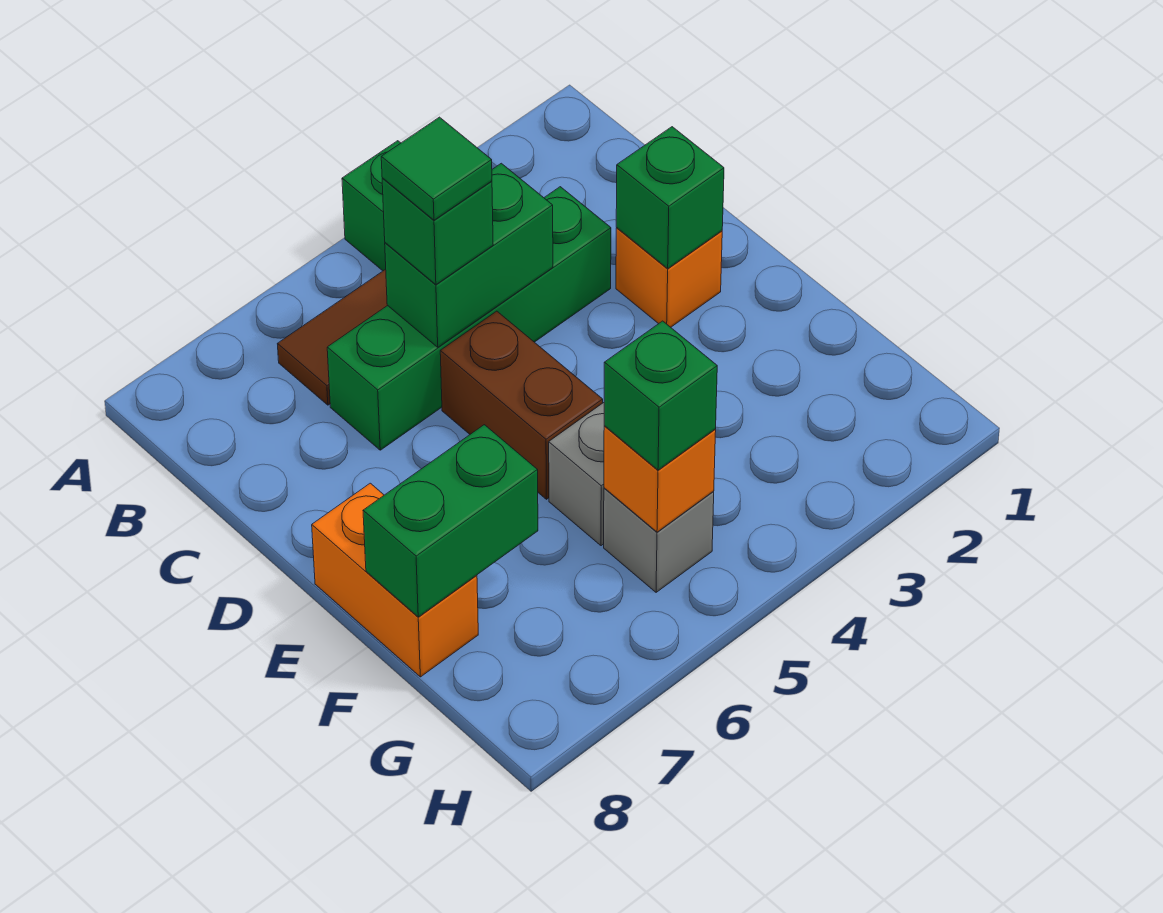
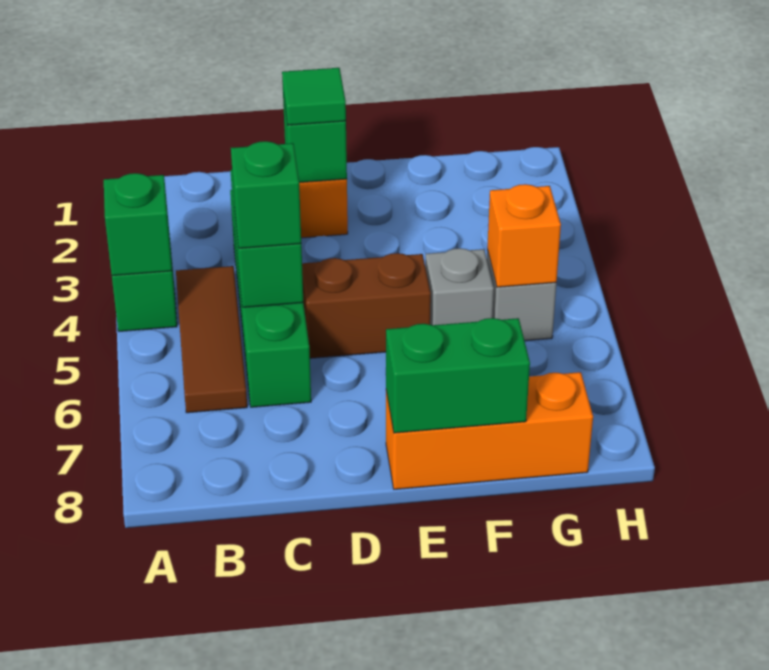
green 1x1 tile [381,117,492,220] -> green 1x1 tile moved to [282,68,346,125]
orange 1x2 brick [312,483,478,677] -> orange 1x3 brick [386,372,593,489]
green 1x2 brick [363,425,538,617] -> green 1x2 brick turned to [386,318,530,433]
green 1x1 brick [604,321,717,470] -> green 1x1 brick moved to [104,173,172,276]

